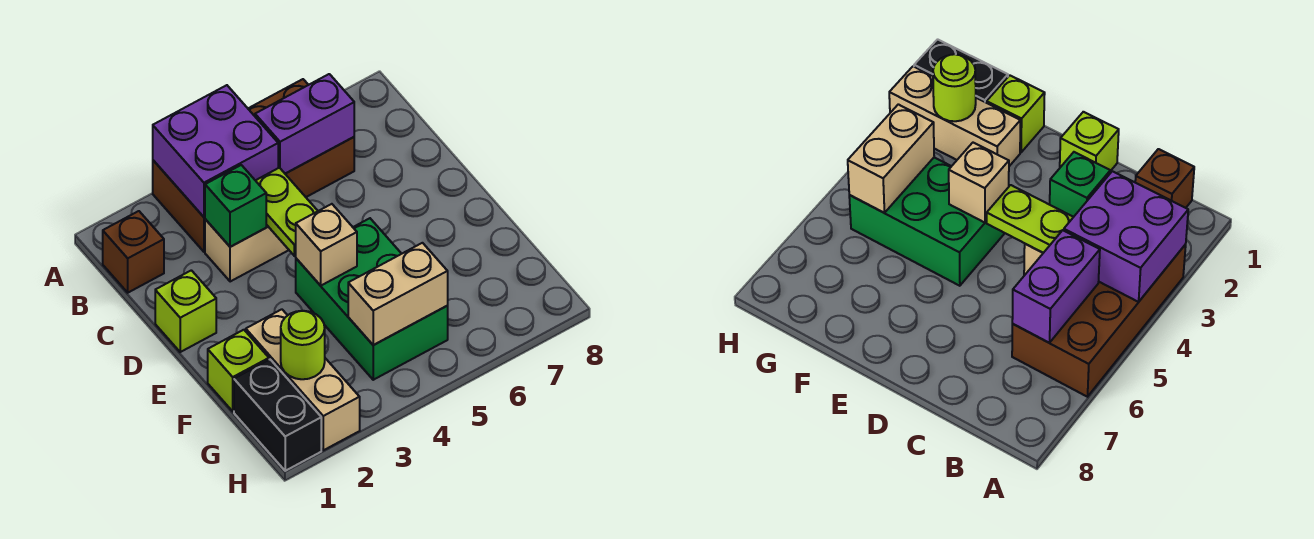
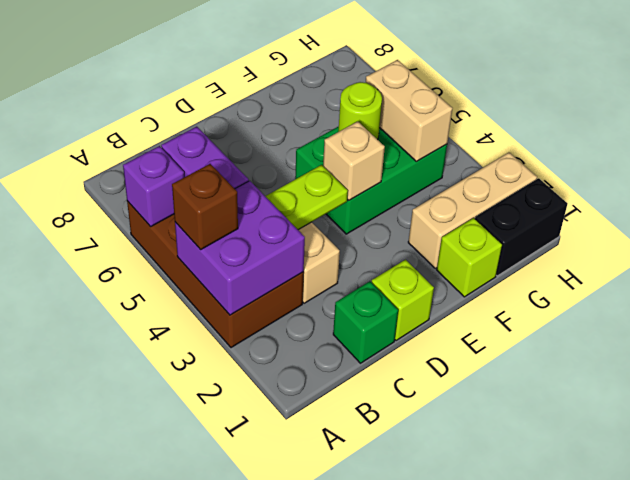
none -> purple 1x1 brick [123,146,184,227]
brown 1x1 brick [103,211,164,293] -> brown 1x1 brick moved to [172,164,238,250]
green 1x1 brick [205,165,266,247] -> green 1x1 brick moved to [333,281,398,363]
lime 1x1 round brick [281,311,325,379] -> lime 1x1 round brick moved to [338,82,382,140]

